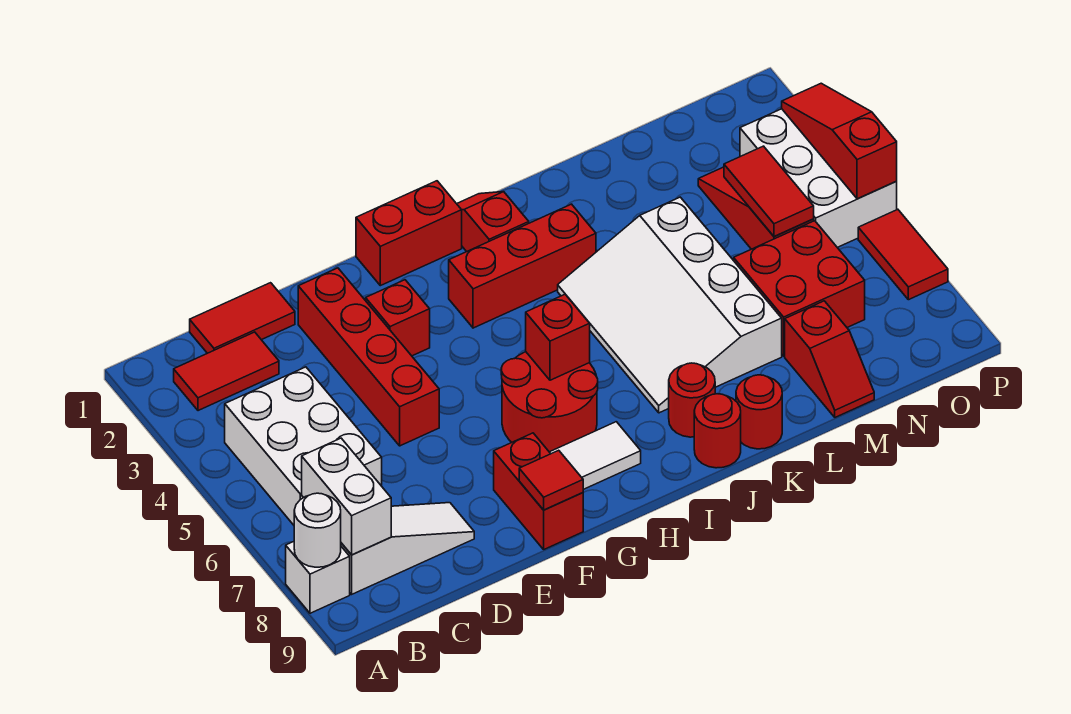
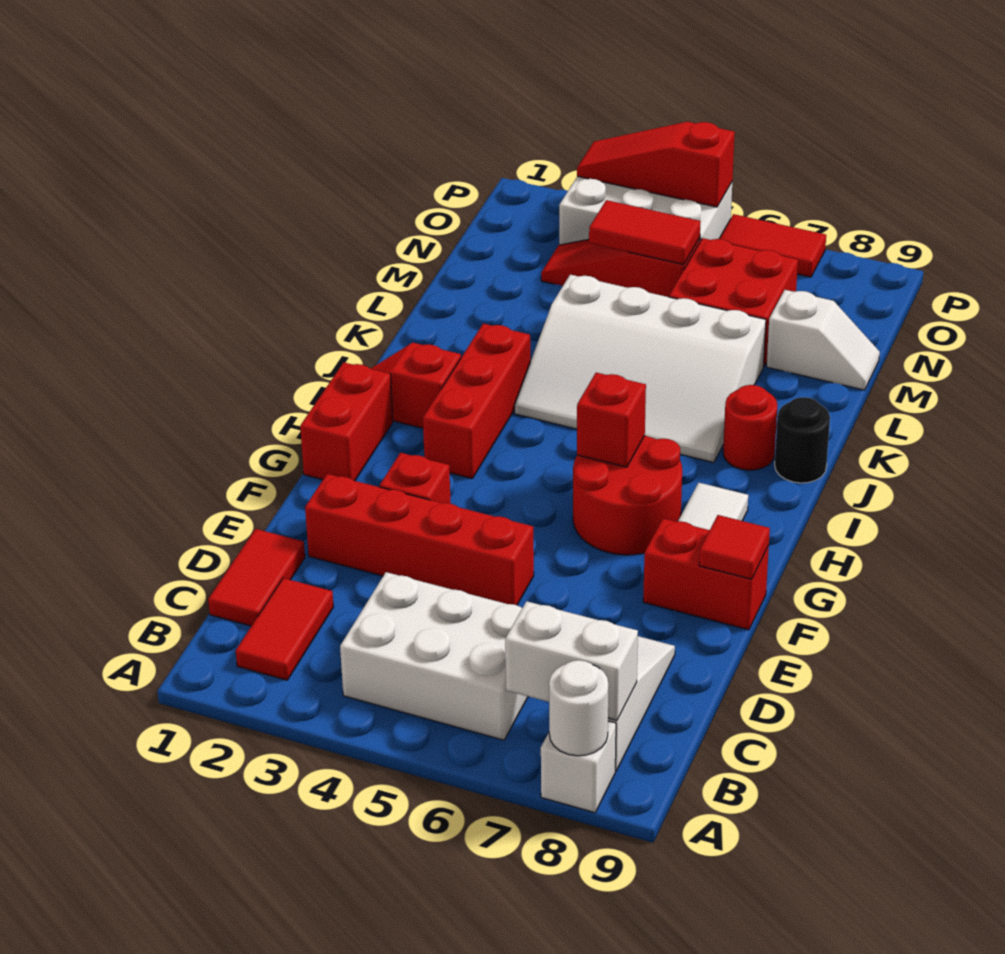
red 1x1 round brick [694,394,741,468] -> black 1x1 round brick [775,397,830,483]
red 1x1 round brick [736,375,782,449] -> none
red 1x2 slope [785,301,874,417] -> white 1x2 slope [767,290,880,390]

